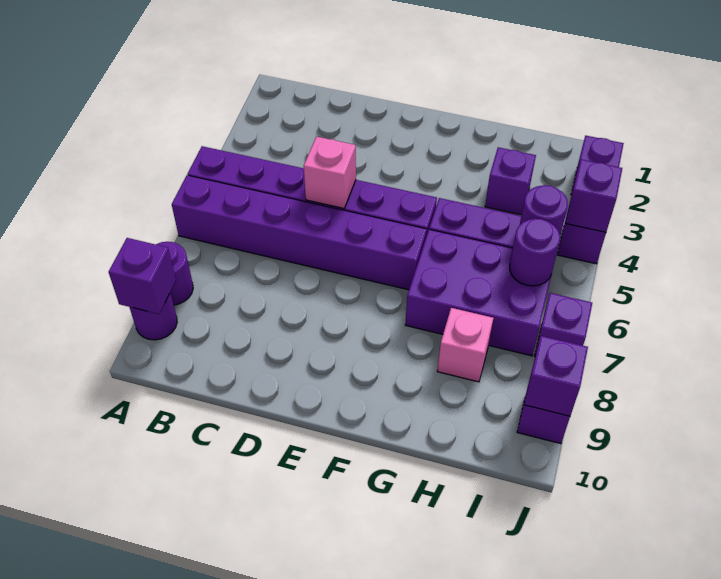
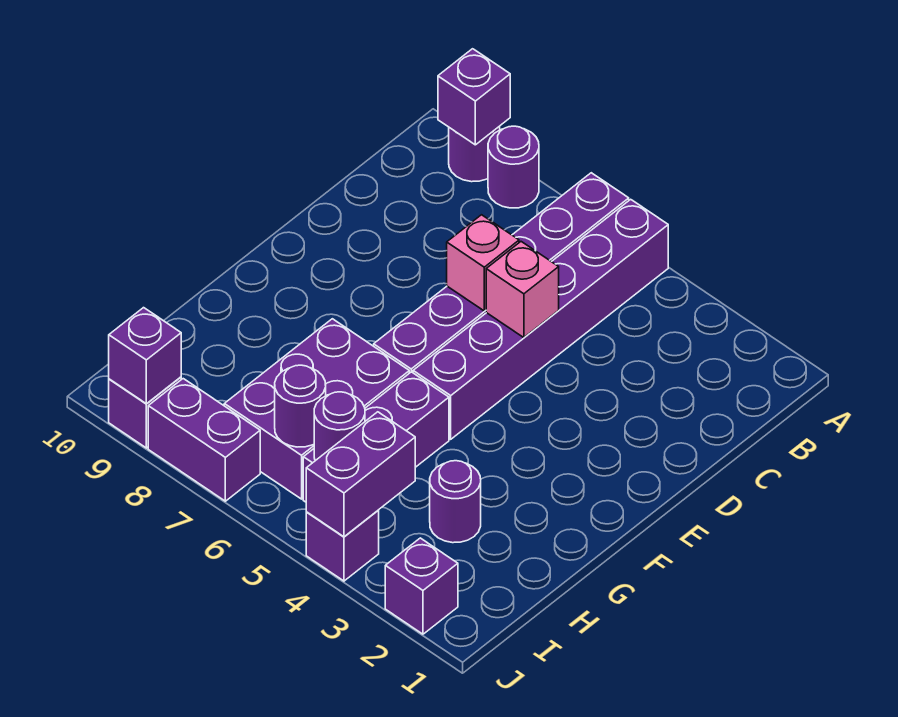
purple 1x1 brick [485,147,536,215] -> purple 1x1 round brick [430,461,481,543]
pink 1x1 brick [437,308,493,382] -> pink 1x1 brick moved to [447,215,519,311]
purple 1x1 brick [565,159,622,232] -> purple 1x2 brick [306,412,415,537]
purple 1x1 brick [535,293,592,356] -> purple 1x2 brick [148,379,260,501]

